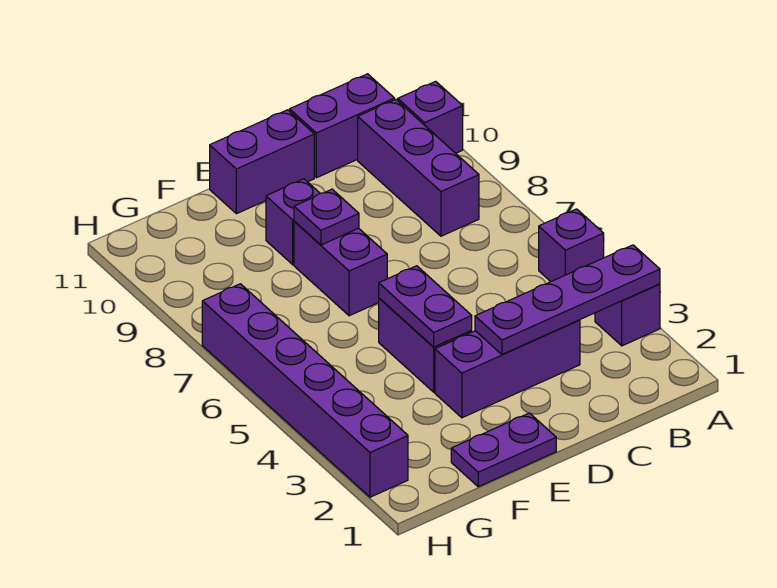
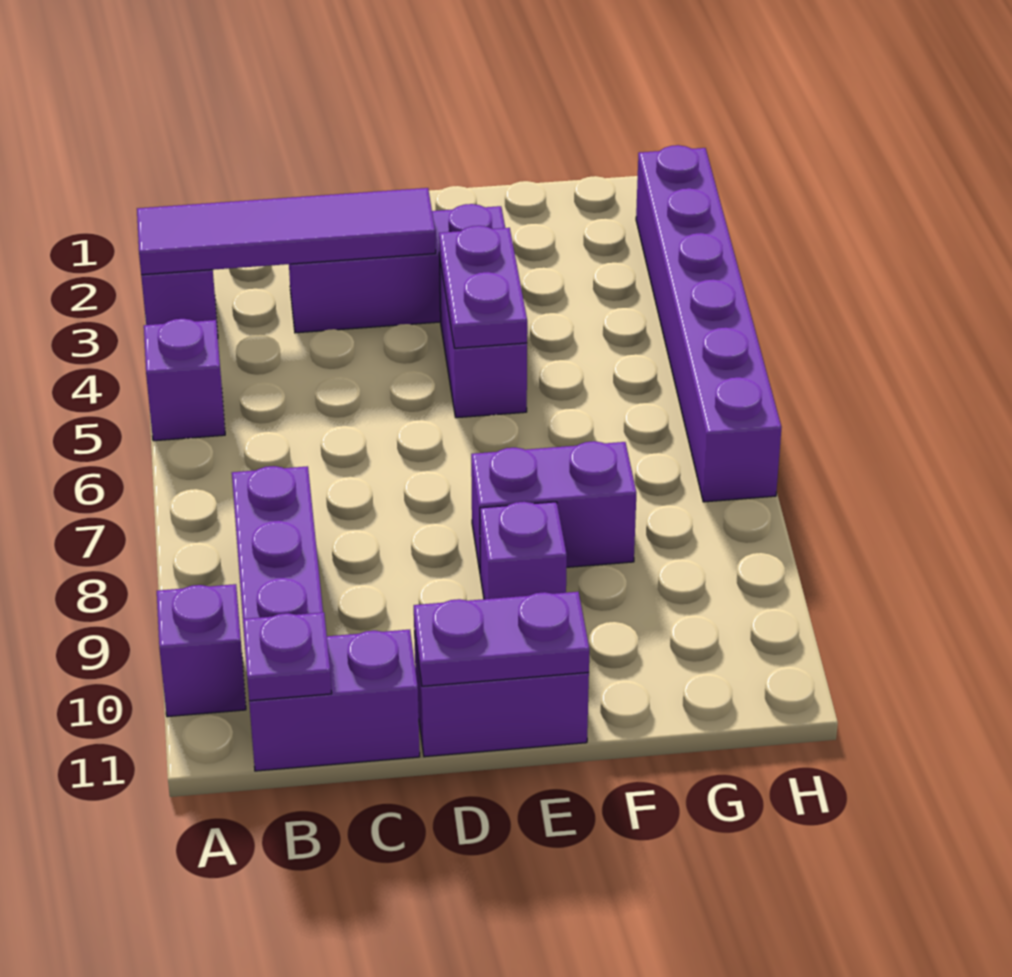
purple 1x4 plate [475,245,660,354] -> purple 1x4 tile [137,188,436,275]
purple 1x2 plate [451,413,556,487] -> purple 1x2 plate moved to [414,592,590,686]
purple 1x2 brick [294,222,387,316] -> purple 1x2 brick turned to [471,441,636,571]
purple 1x1 plate [294,189,359,245] -> purple 1x1 plate moved to [243,612,332,701]

